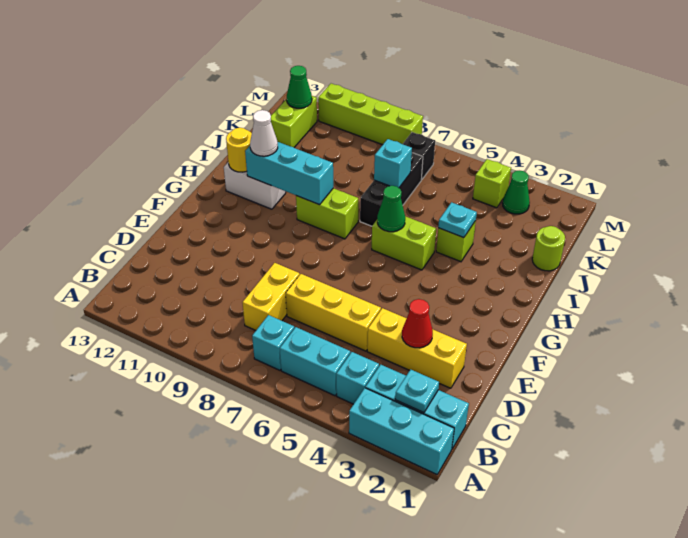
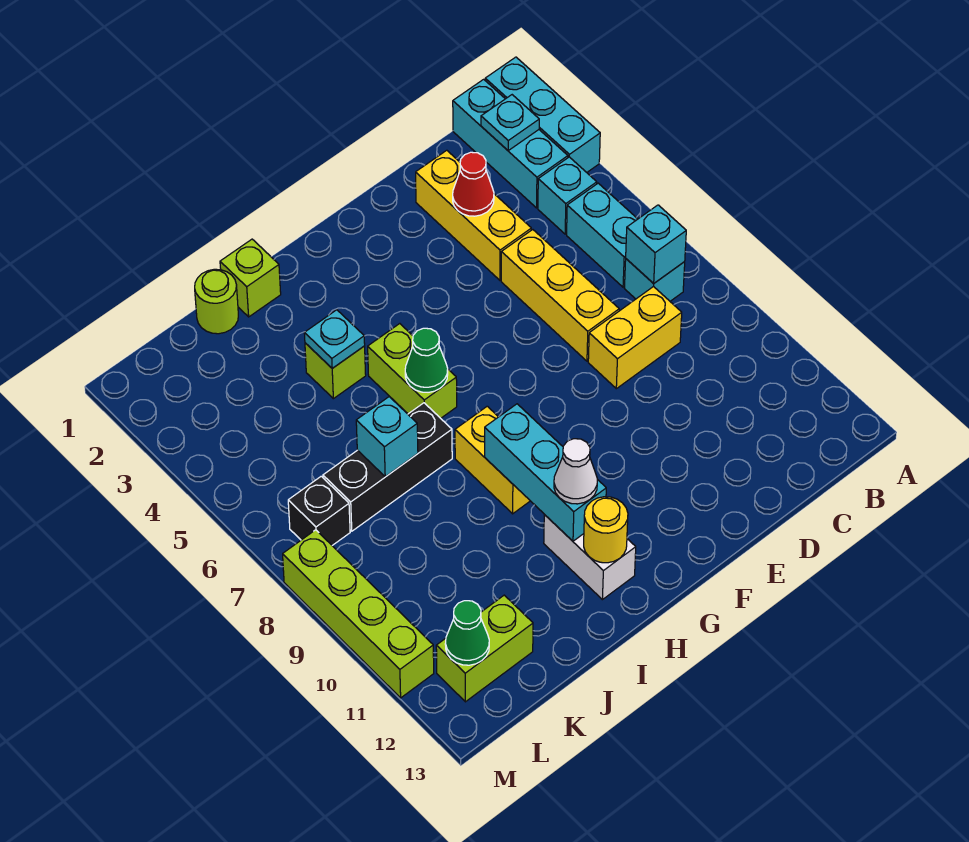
none -> cyan 1x1 brick [626,205,686,283]
lime 1x2 brick [296,188,358,239] -> yellow 1x2 brick [455,406,530,514]
green 1x1 cone [502,171,530,214] -> none
lime 1x1 brick [473,159,511,208] -> lime 1x1 brick moved to [220,239,281,317]

